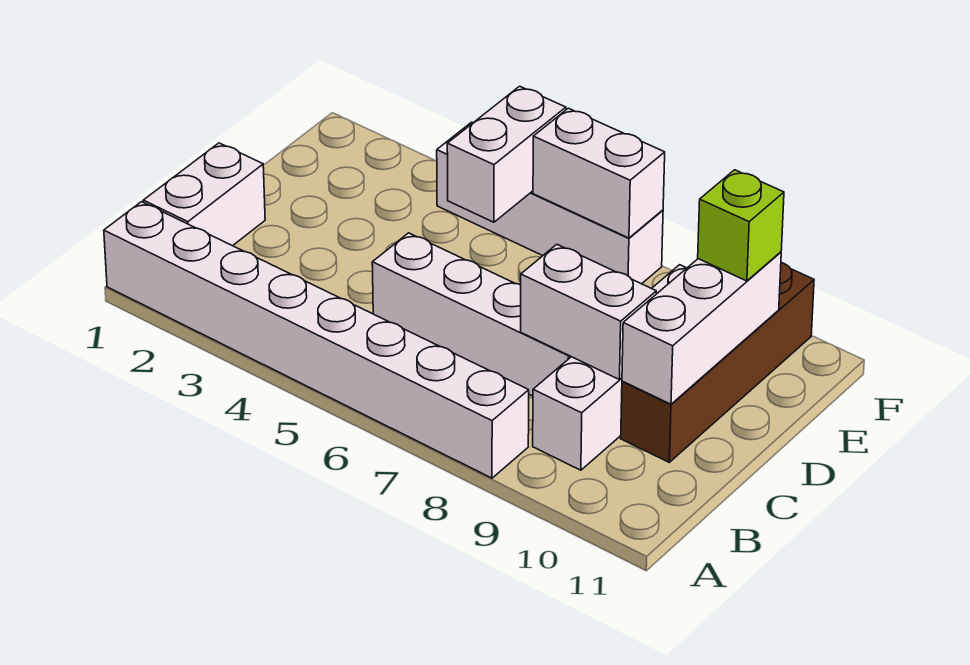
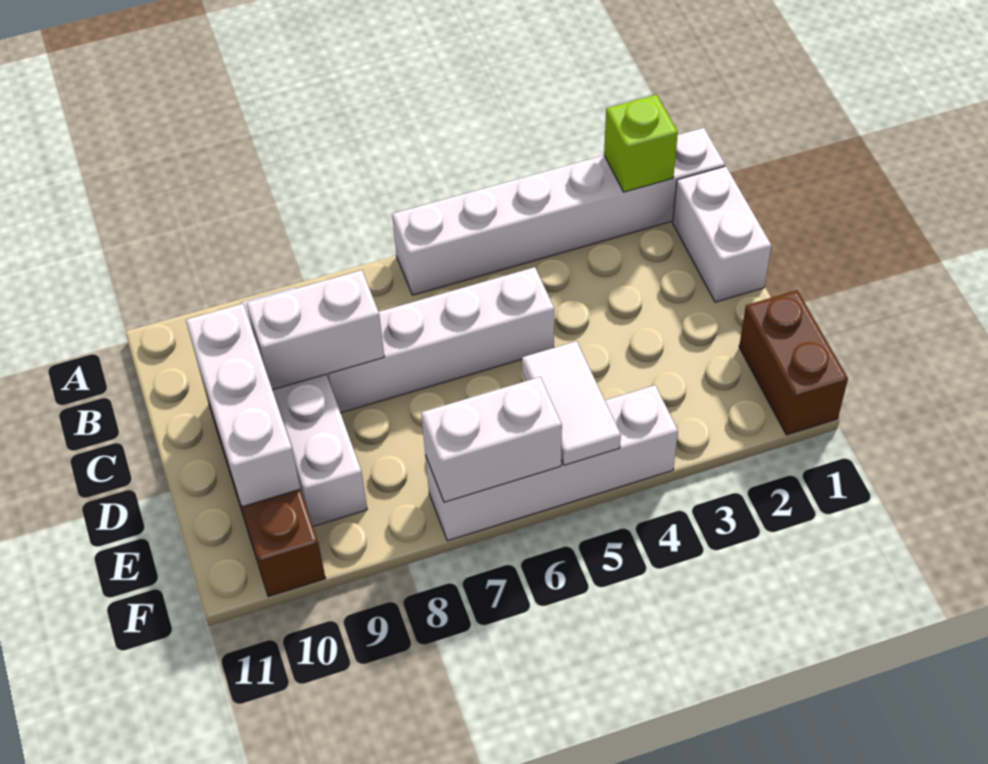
white 1x8 brick [104,202,529,478] -> white 1x6 brick [392,128,725,295]
none -> brown 1x2 brick [739,290,848,435]
white 1x2 brick [447,86,566,222] -> white 1x2 tile [522,341,621,465]
lime 1x1 brick [698,170,784,281] -> lime 1x1 brick moved to [604,95,678,192]

